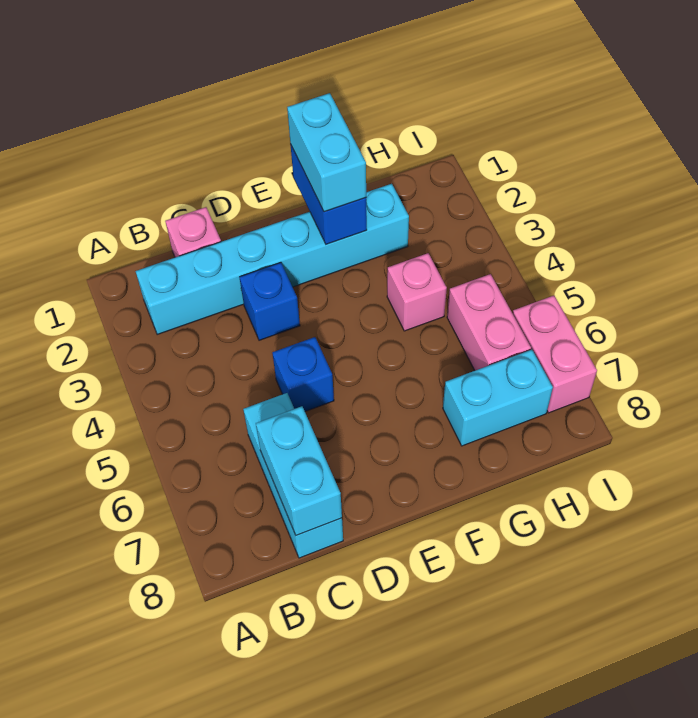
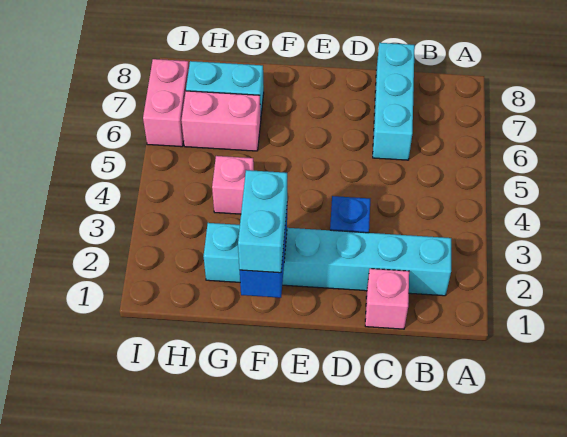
cyan 1x2 brick [256,406,342,535] -> none
blue 1x1 brick [272,337,334,411] -> none
pink 1x2 brick [447,274,531,370] -> pink 1x2 brick turned to [181,91,261,151]

